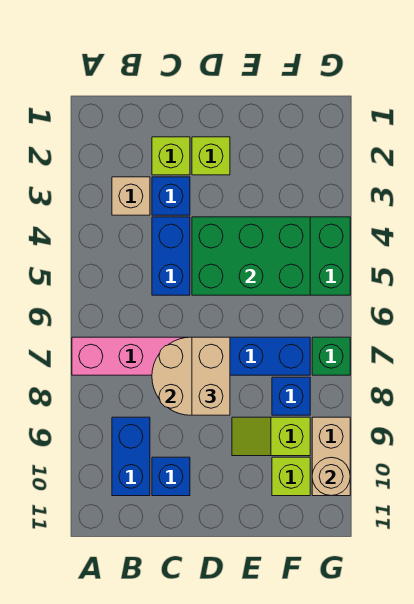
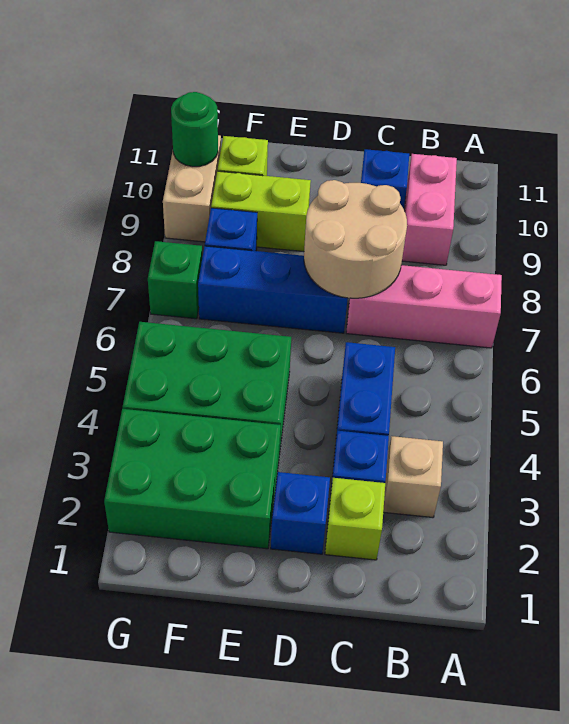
blue 1x2 brick [112,417,150,496] -> pink 1x2 brick [402,154,457,265]
lime 1x1 brick [192,137,230,175] -> blue 1x1 brick [271,472,330,554]
green 2x3 brick [192,217,310,295] -> green 2x3 brick moved to [104,409,281,549]
tan 1x2 brick [192,337,230,415] -> none
lime 1x2 slope [232,417,310,456] -> lime 1x2 brick [211,171,311,252]
tan 1x1 round brick [312,457,350,496] -> green 1x1 round brick [171,92,218,167]

